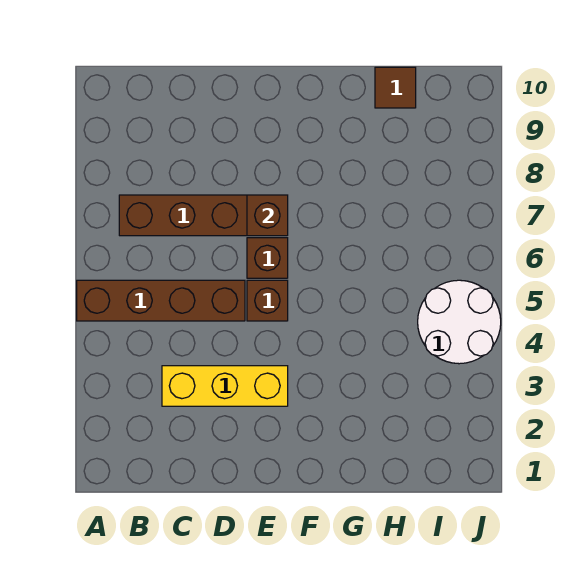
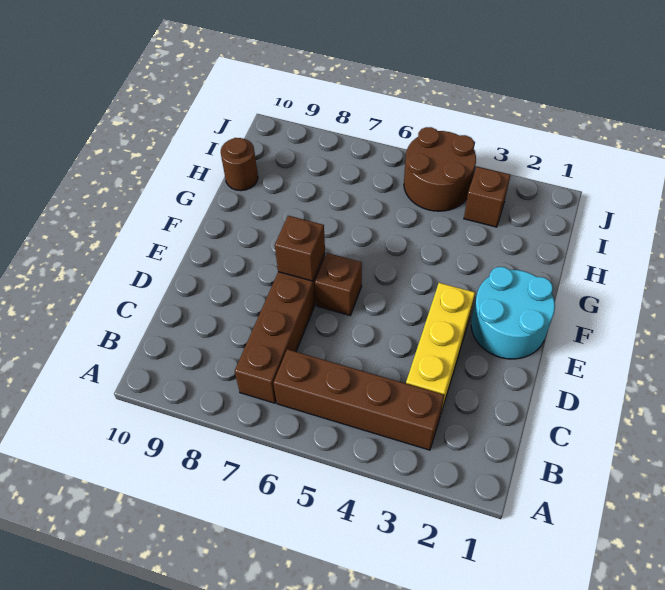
brown 1x4 brick [77,280,245,321] -> brown 1x4 brick turned to [274,349,444,450]
none -> cyan 2x2 round brick [471,267,555,359]
brown 1x1 brick [247,280,288,321] -> brown 1x1 brick moved to [464,167,510,227]
brown 1x1 tile [375,67,416,108] -> brown 1x1 round brick [221,138,258,191]
white 2x2 round brick [418,280,501,364] -> brown 2x2 round brick [404,127,476,211]

